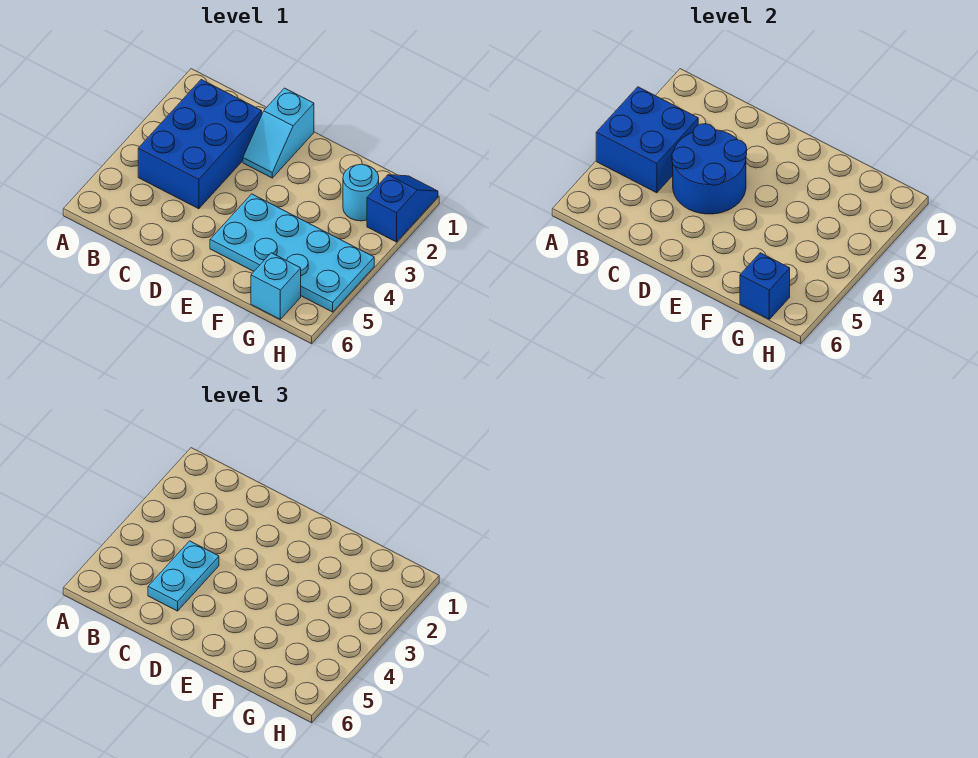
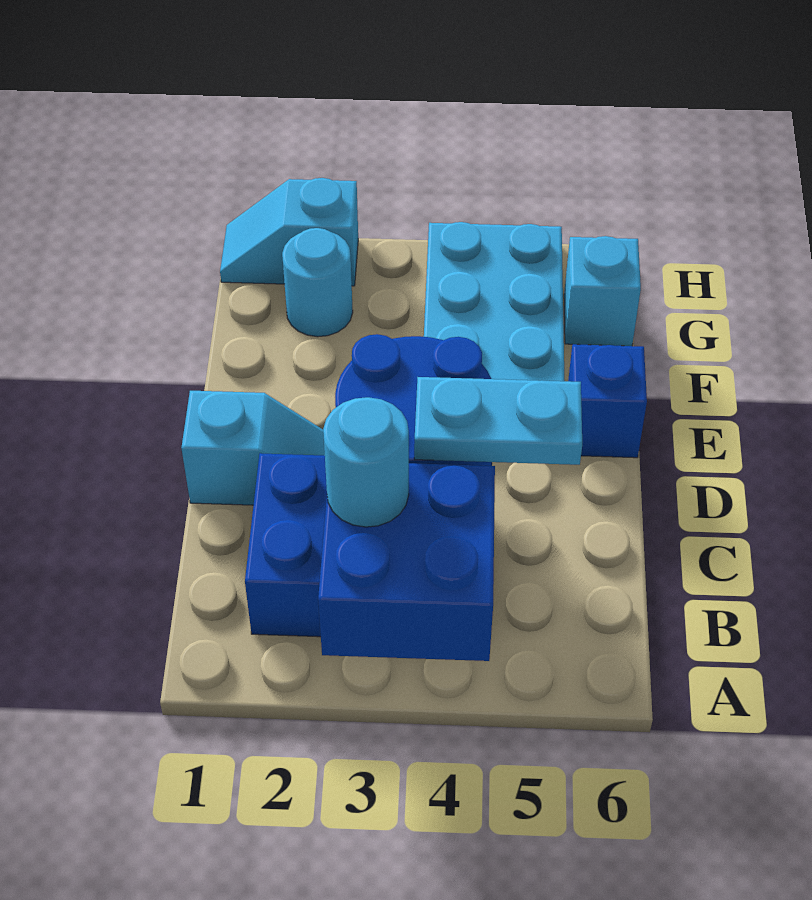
none -> cyan 1x1 round brick [323,397,409,527]
blue 1x1 brick [740,253,790,319] -> blue 1x1 brick moved to [568,344,647,458]
blue 1x2 slope [367,175,438,242] -> cyan 1x2 slope [220,178,358,286]

